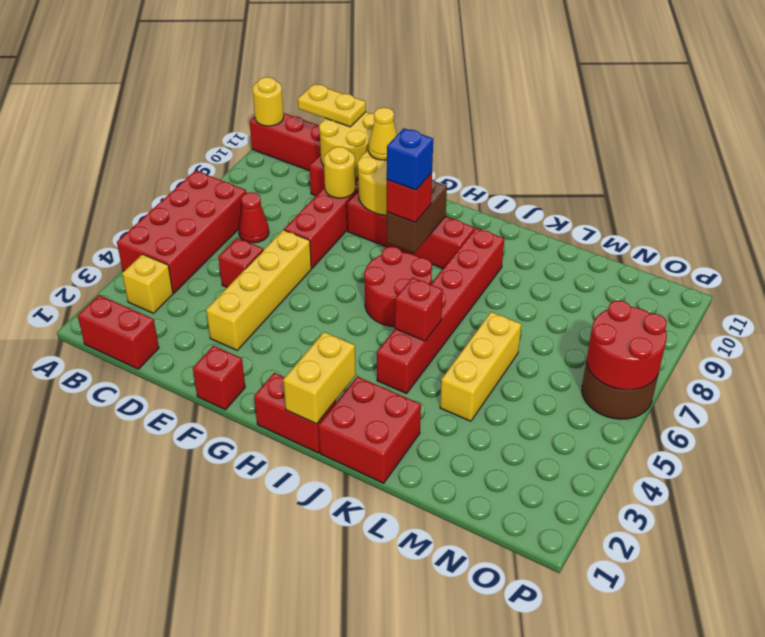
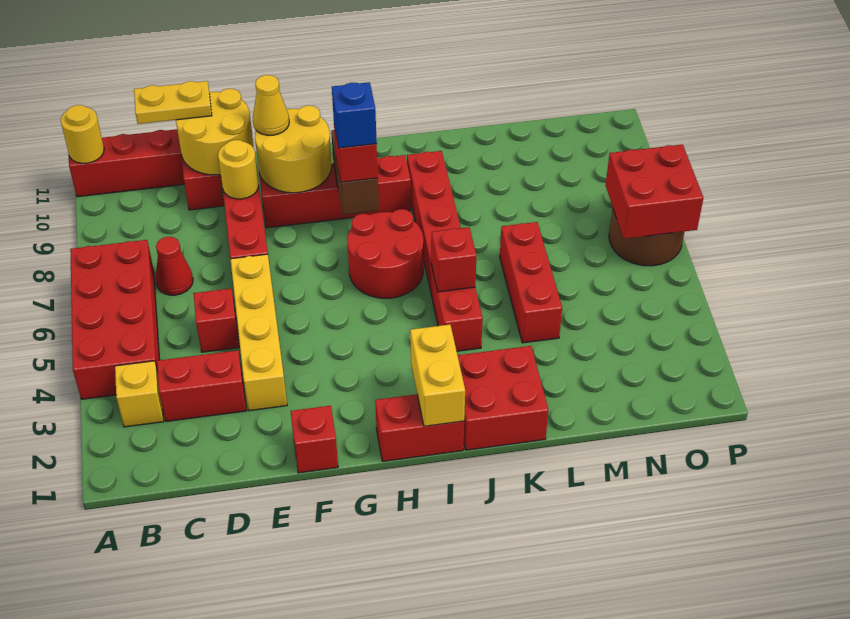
red 1x2 brick [77,295,159,369] -> red 1x2 brick moved to [157,350,246,421]
yellow 1x3 brick [440,312,521,421] -> red 1x3 brick [500,222,562,343]
red 2x2 round brick [587,300,667,390] -> red 2x2 brick [605,144,703,239]

